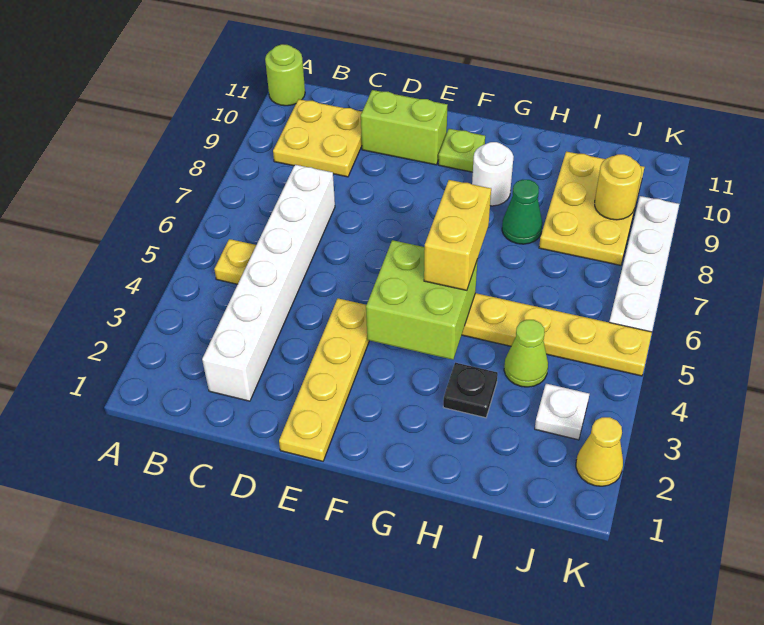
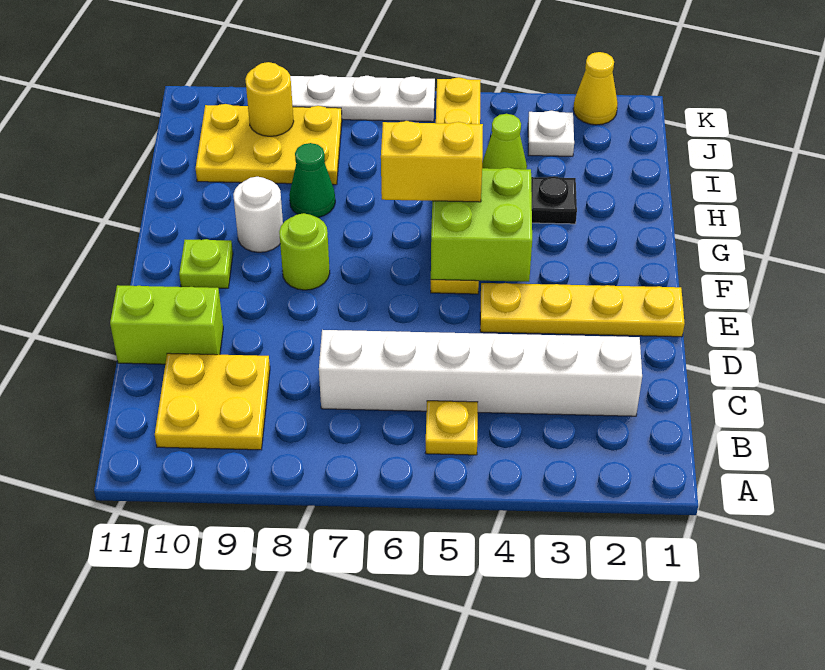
lime 1x1 round brick [265,44,305,106] -> lime 1x1 round brick moved to [279,213,330,290]
lime 1x2 brick [361,90,448,165] -> lime 1x2 brick turned to [110,285,223,364]

